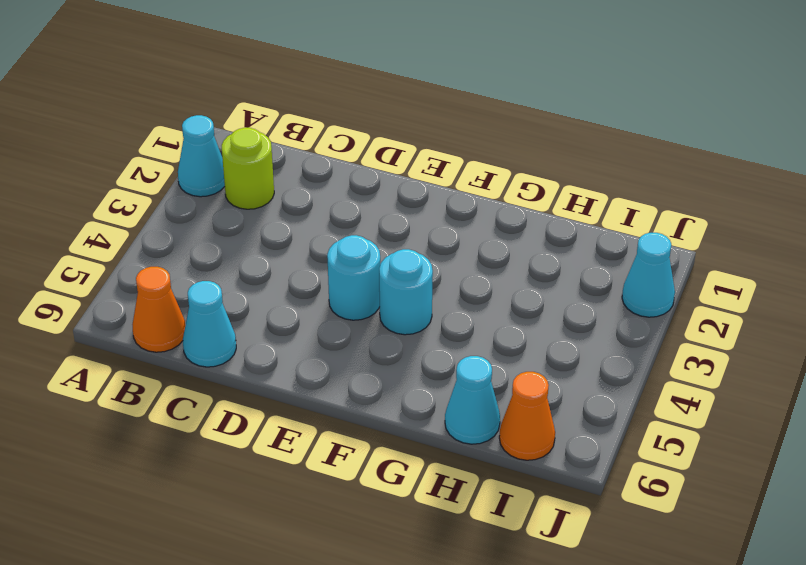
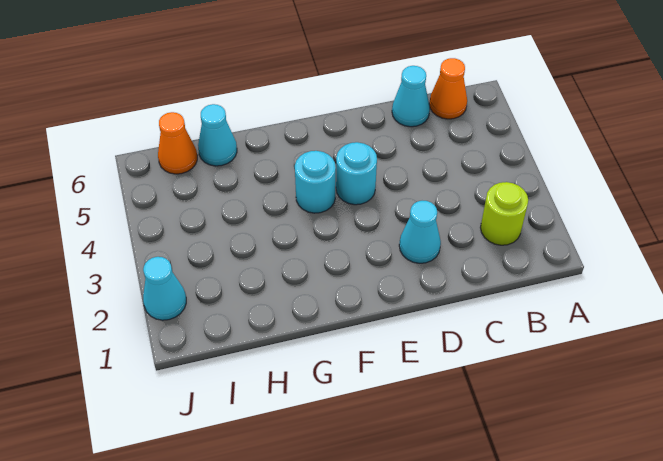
cyan 1x1 cone [178,115,225,197] -> cyan 1x1 cone moved to [399,201,441,263]

